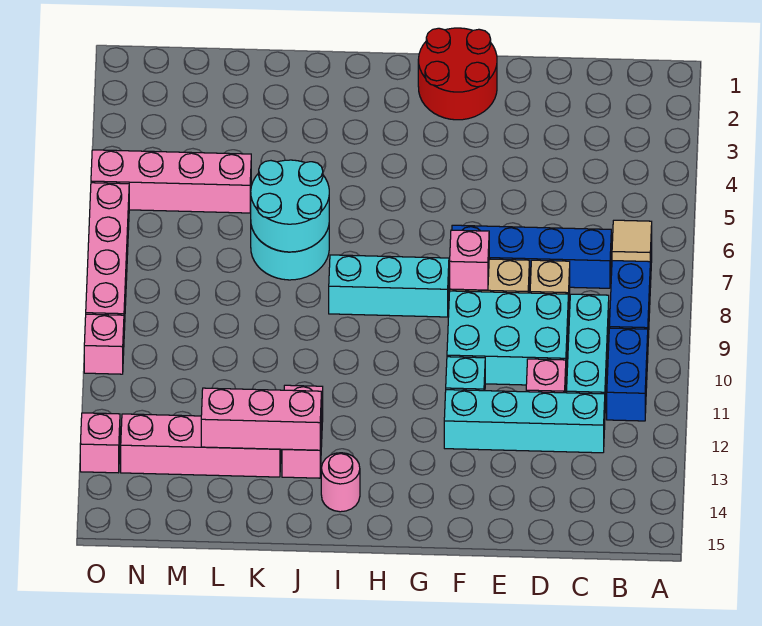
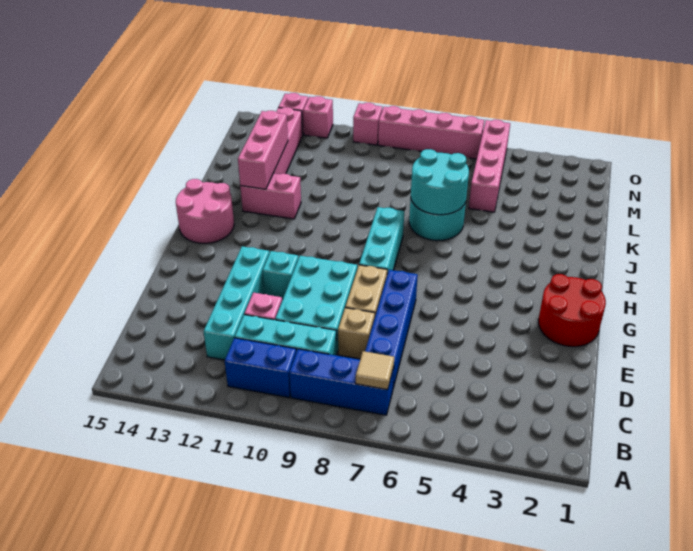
pink 1x1 brick [450,230,489,290] -> pink 1x1 brick moved to [303,96,333,138]
pink 1x1 round brick [321,453,360,512] -> pink 2x2 round brick [176,179,234,243]

